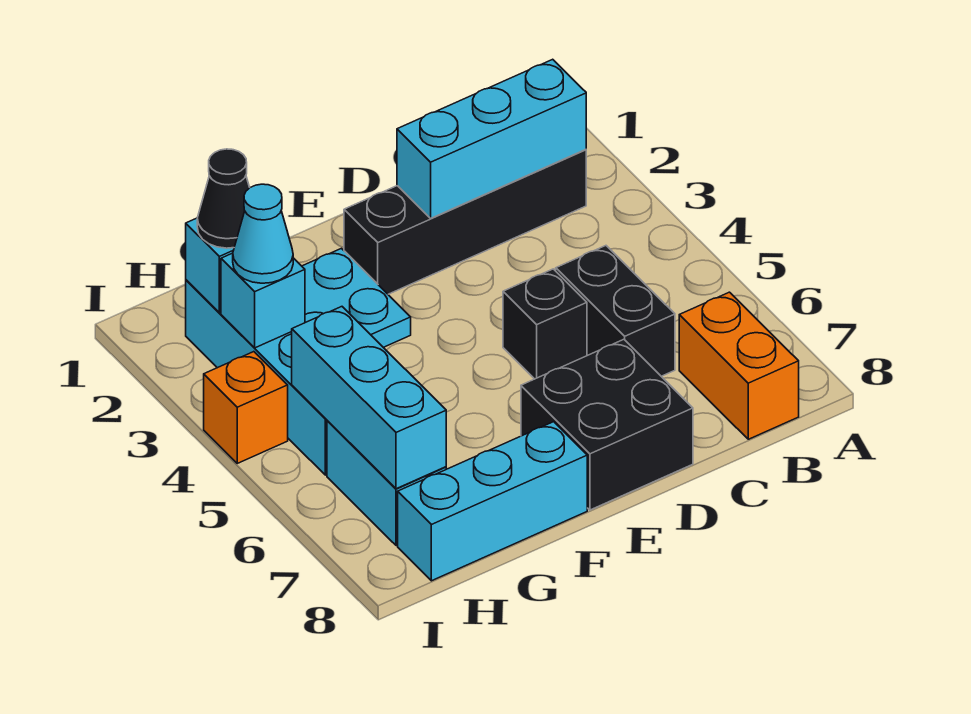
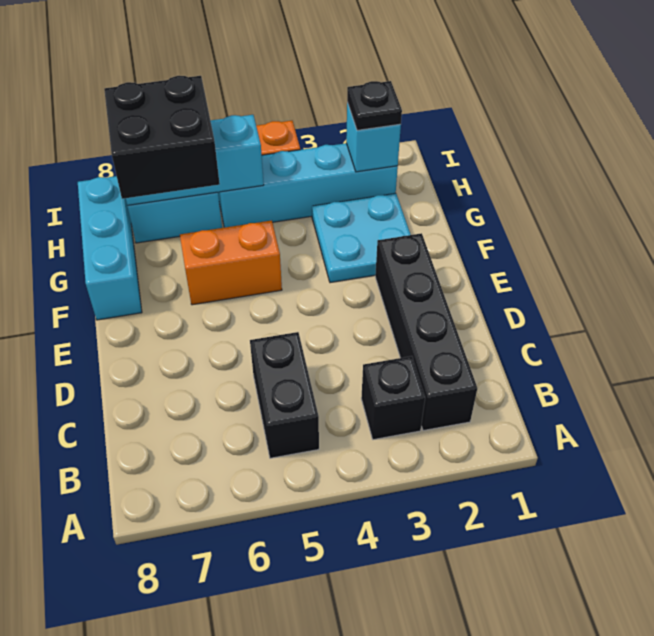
cyan 1x3 brick [397,59,586,218] -> none
orange 1x2 brick [679,292,799,439] -> orange 1x2 brick moved to [180,221,282,305]
black 1x2 brick [556,246,675,376] -> black 1x2 brick turned to [250,332,319,458]
black 1x1 brick [503,269,587,379] -> black 1x1 brick moved to [361,356,425,440]
black 2x2 brick [521,339,693,510] -> black 2x2 brick moved to [104,76,220,199]
black 1x1 cone [197,149,250,248] -> black 1x1 plate [347,81,402,130]
cyan 1x1 brick [221,253,305,348] -> none
cyan 1x1 cone [233,184,293,283] -> none

